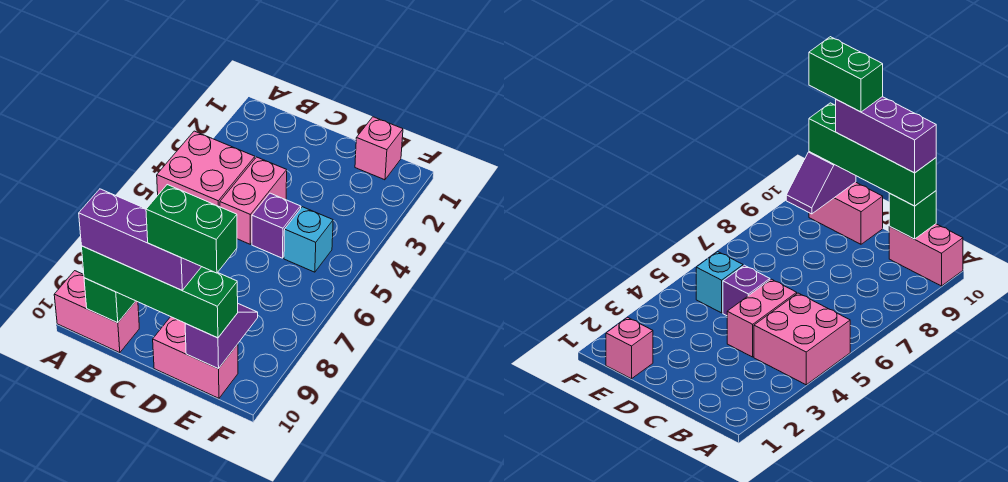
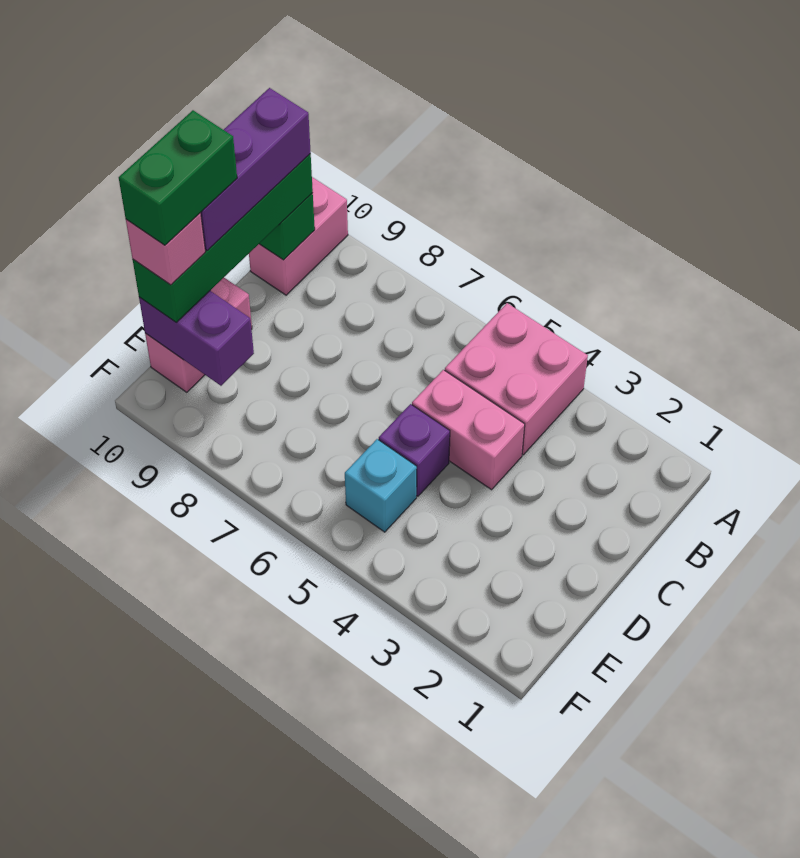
pink 1x1 brick [355,117,403,180] -> pink 1x1 brick moved to [126,213,205,285]
purple 1x2 slope [185,304,258,369] -> purple 1x2 brick [139,291,254,386]

